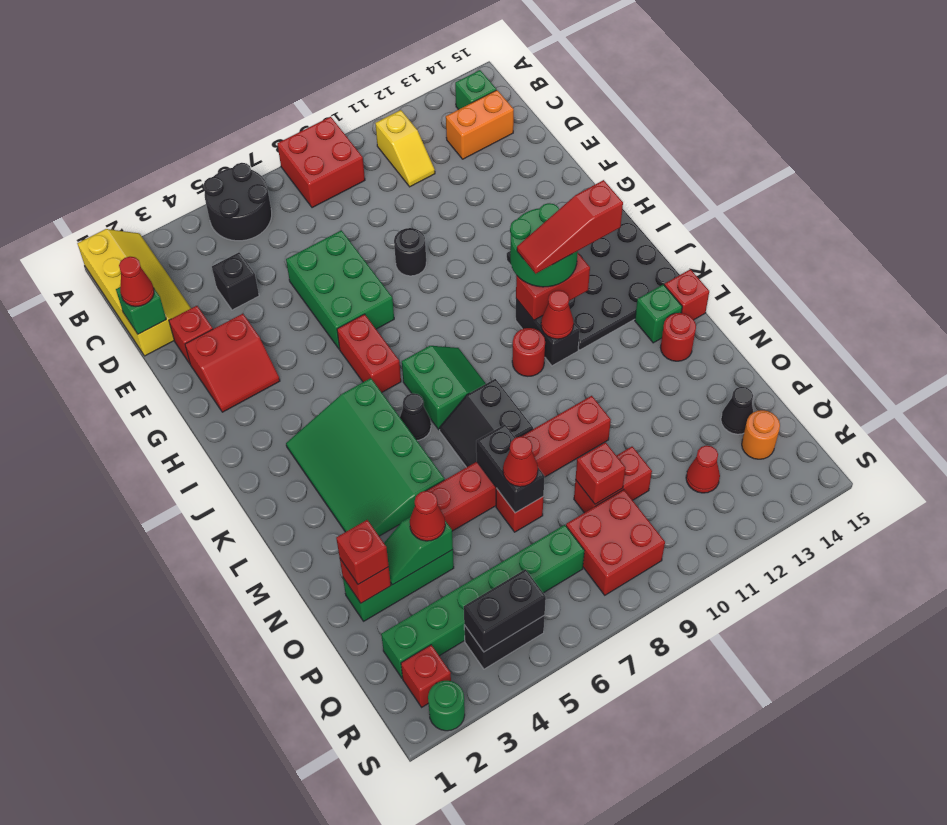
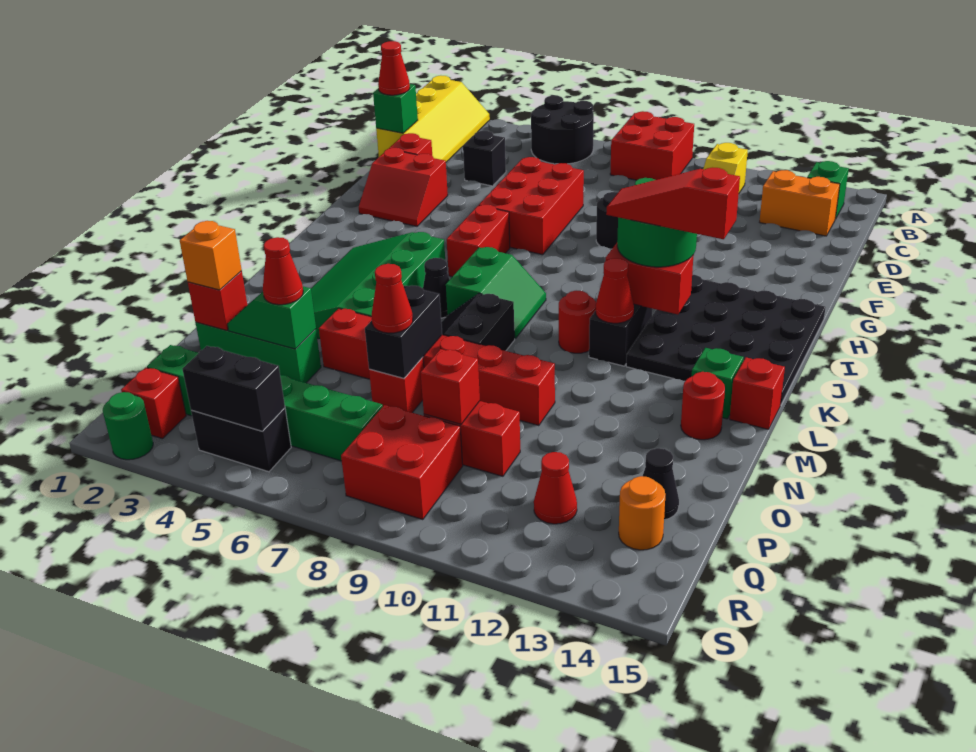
green 2x3 brick [286,230,394,349] -> red 2x3 brick [479,157,584,255]
red 1x1 brick [336,520,389,584] -> orange 1x1 brick [180,221,242,290]

